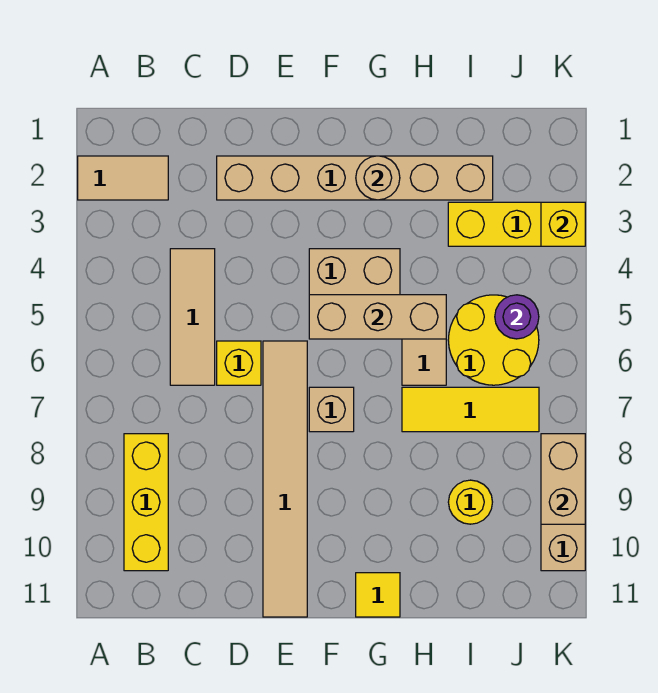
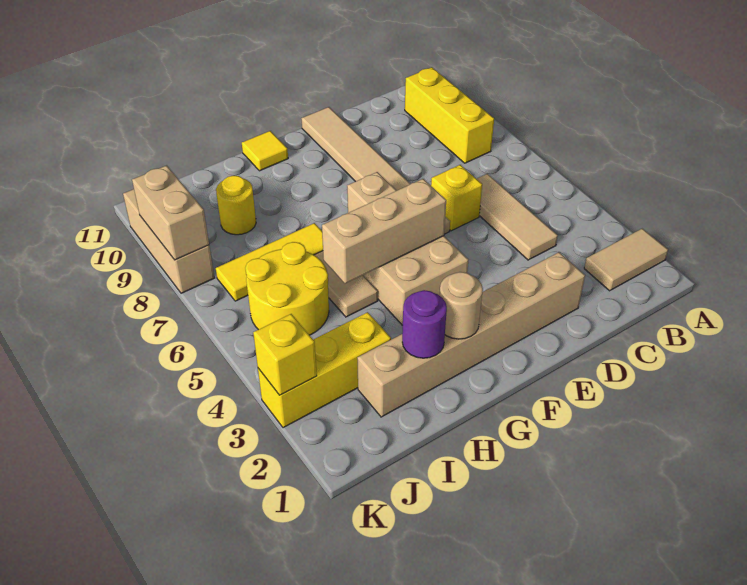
purple 1x1 round brick [495,295,539,339] -> purple 1x1 round brick moved to [402,290,447,358]

